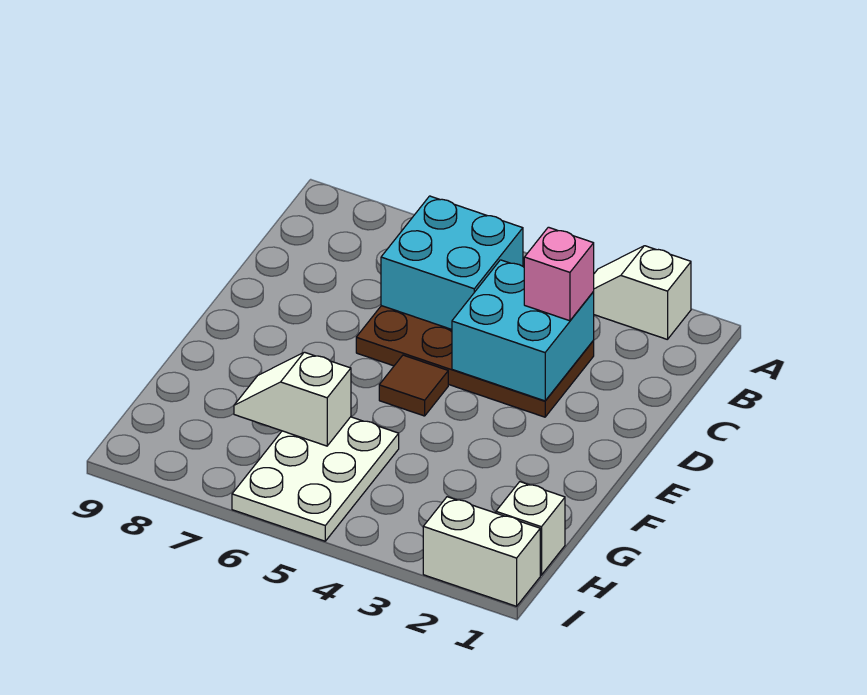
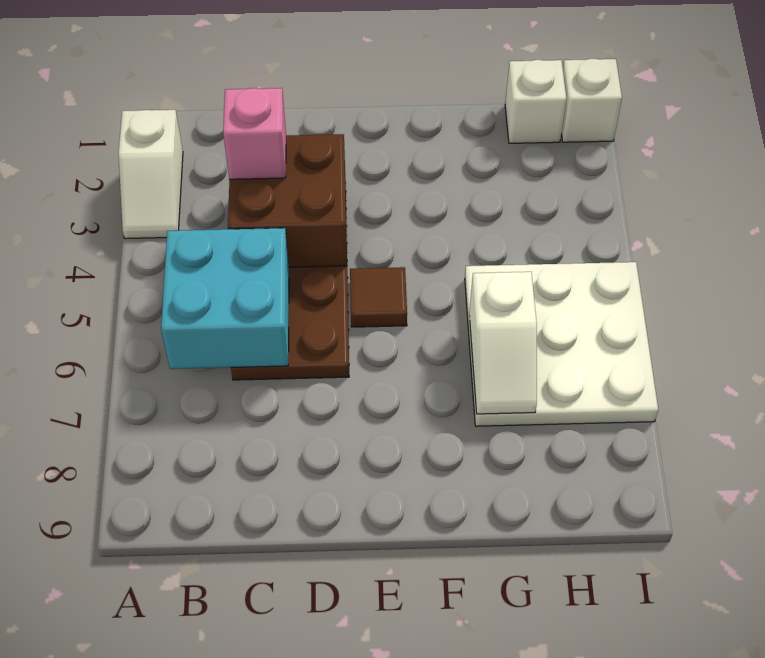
cyan 2x2 brick [452,260,594,401] -> brown 2x2 brick [228,134,347,267]
white 2x3 plate [232,417,399,541] -> white 3x3 plate [465,262,658,426]
white 1x2 brick [423,497,540,606] -> white 1x1 brick [561,59,622,142]

